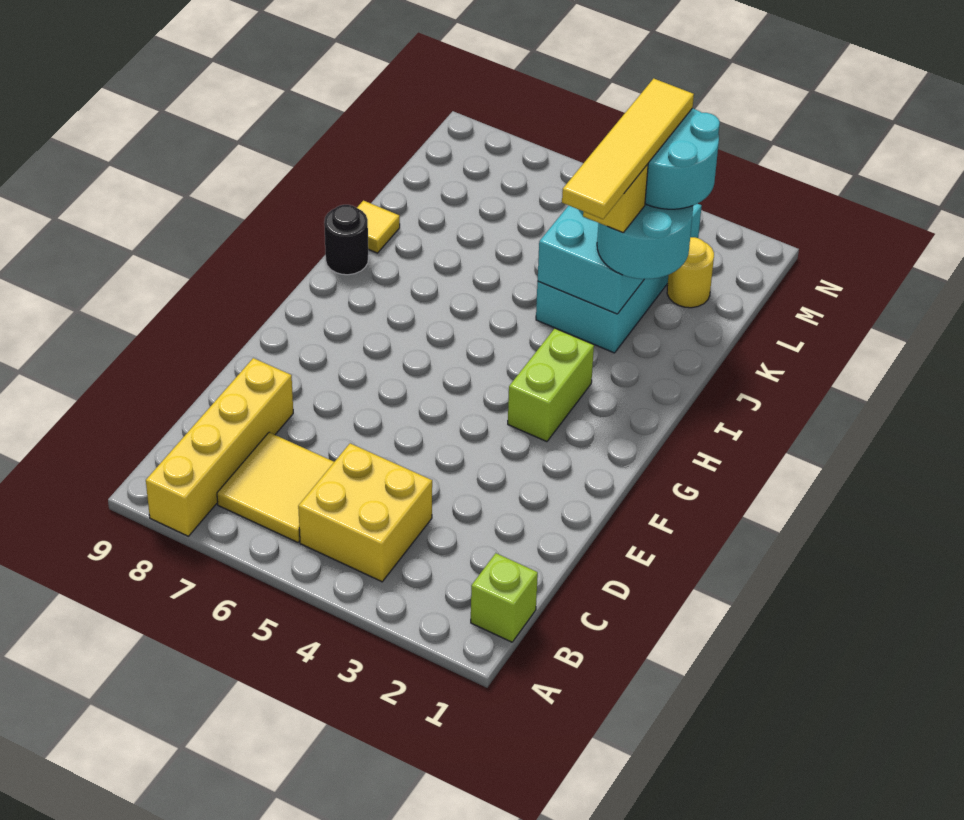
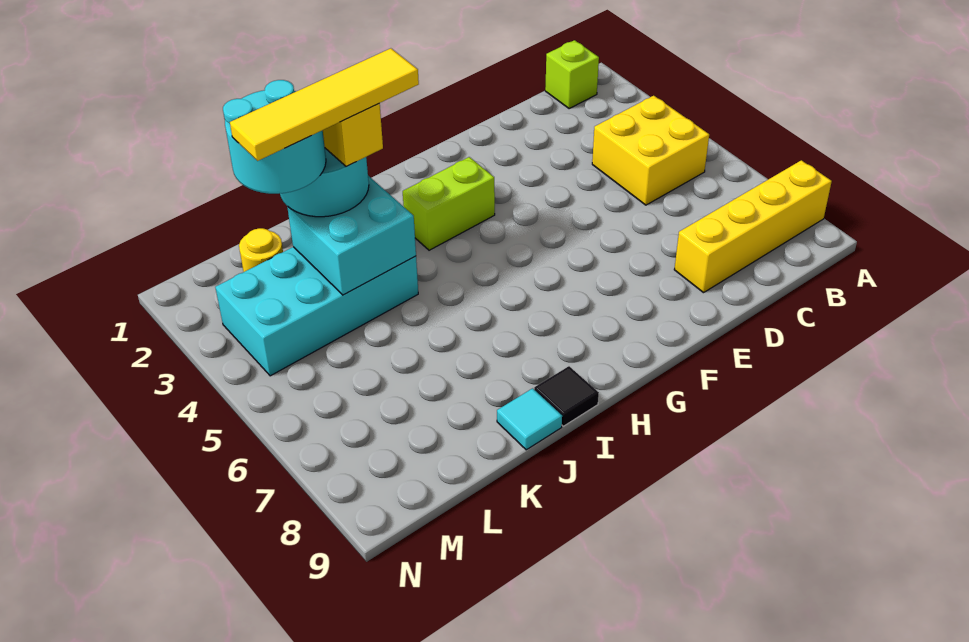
yellow 2x2 tile [217,432,334,542] -> none
black 1x1 round brick [324,205,368,275] -> black 1x1 tile [534,366,599,426]
yellow 1x1 tile [357,201,400,253] -> cyan 1x1 tile [497,388,562,450]

